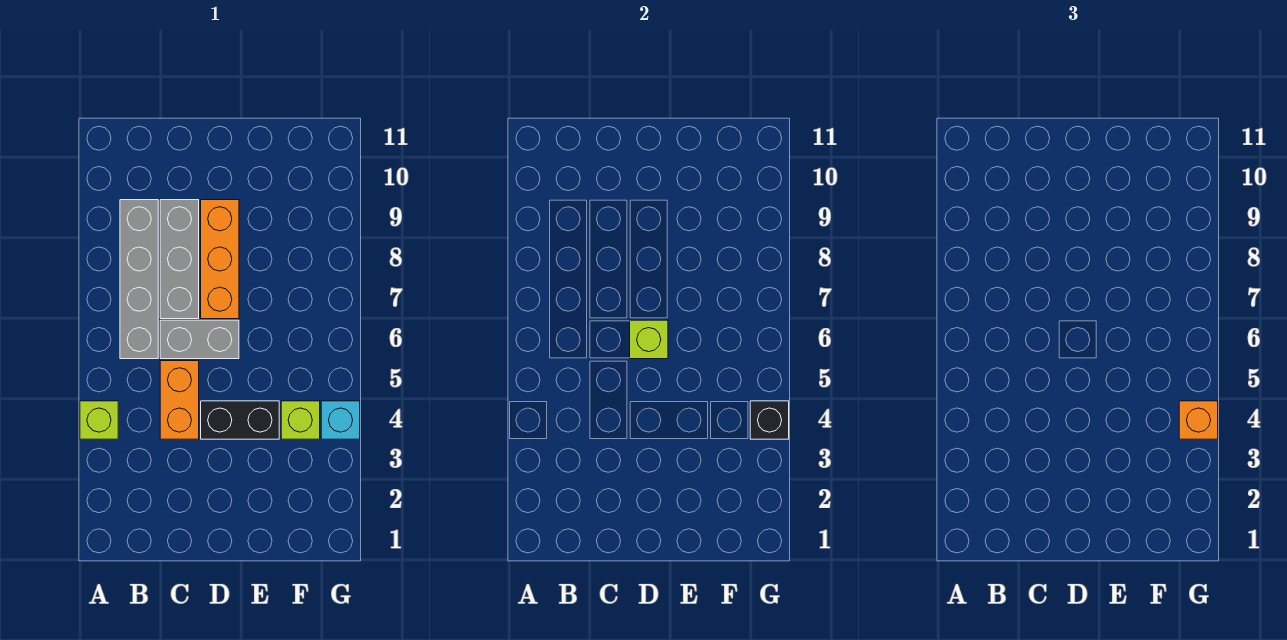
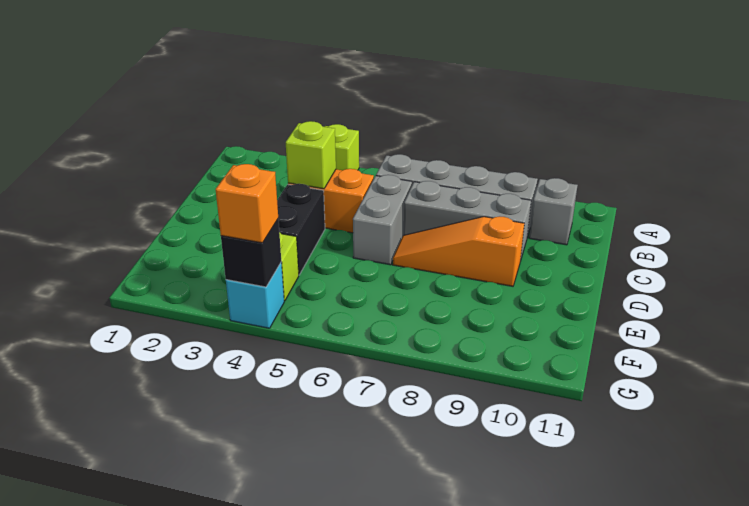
none -> grey 1x1 brick [529,178,578,245]
lime 1x1 brick [630,320,668,359] -> lime 1x1 brick moved to [286,121,336,189]
orange 1x3 brick [201,200,239,319] -> orange 1x3 slope [393,216,524,286]

